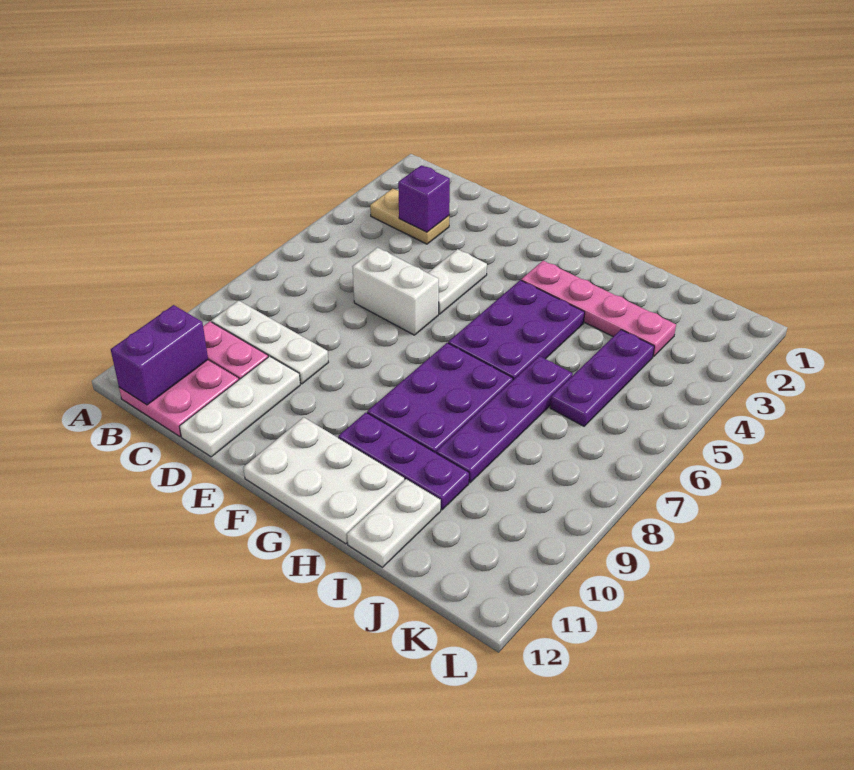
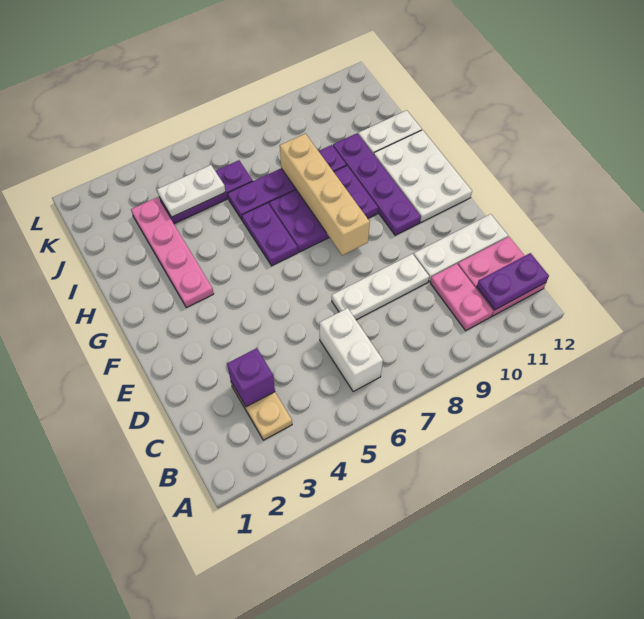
white 1x3 plate [211,301,329,384] -> white 1x3 plate turned to [332,254,429,320]
purple 1x2 brick [111,305,208,405] -> purple 1x2 plate [477,253,549,310]
white 1x2 brick [352,248,439,335] -> white 1x2 brick moved to [320,308,383,391]
white 1x2 plate [428,249,487,314] -> white 1x2 plate moved to [157,165,225,217]
none -> tan 1x4 brick [280,134,370,255]
purple 2x3 plate [448,280,585,380] -> purple 1x2 plate [242,203,298,266]
purple 1x3 plate [338,413,469,510] -> purple 1x4 plate [333,133,421,235]

